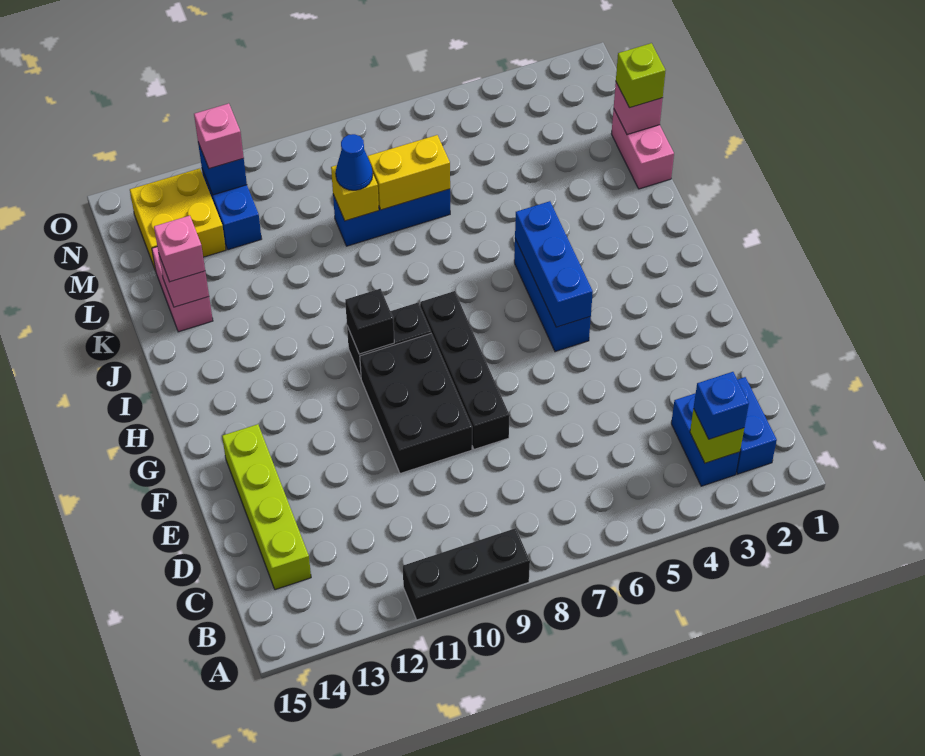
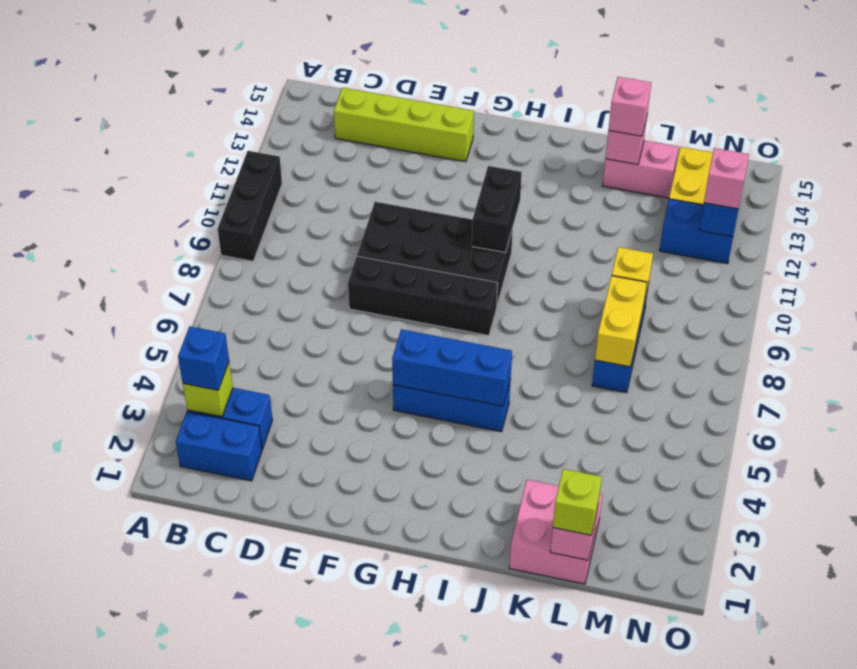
black 1x1 brick [345,289,394,354] -> black 1x2 brick [472,166,522,253]
pink 1x2 brick [611,109,674,189] -> pink 2x2 brick [509,480,602,584]
blue 1x1 cone [336,134,373,190] -> none

